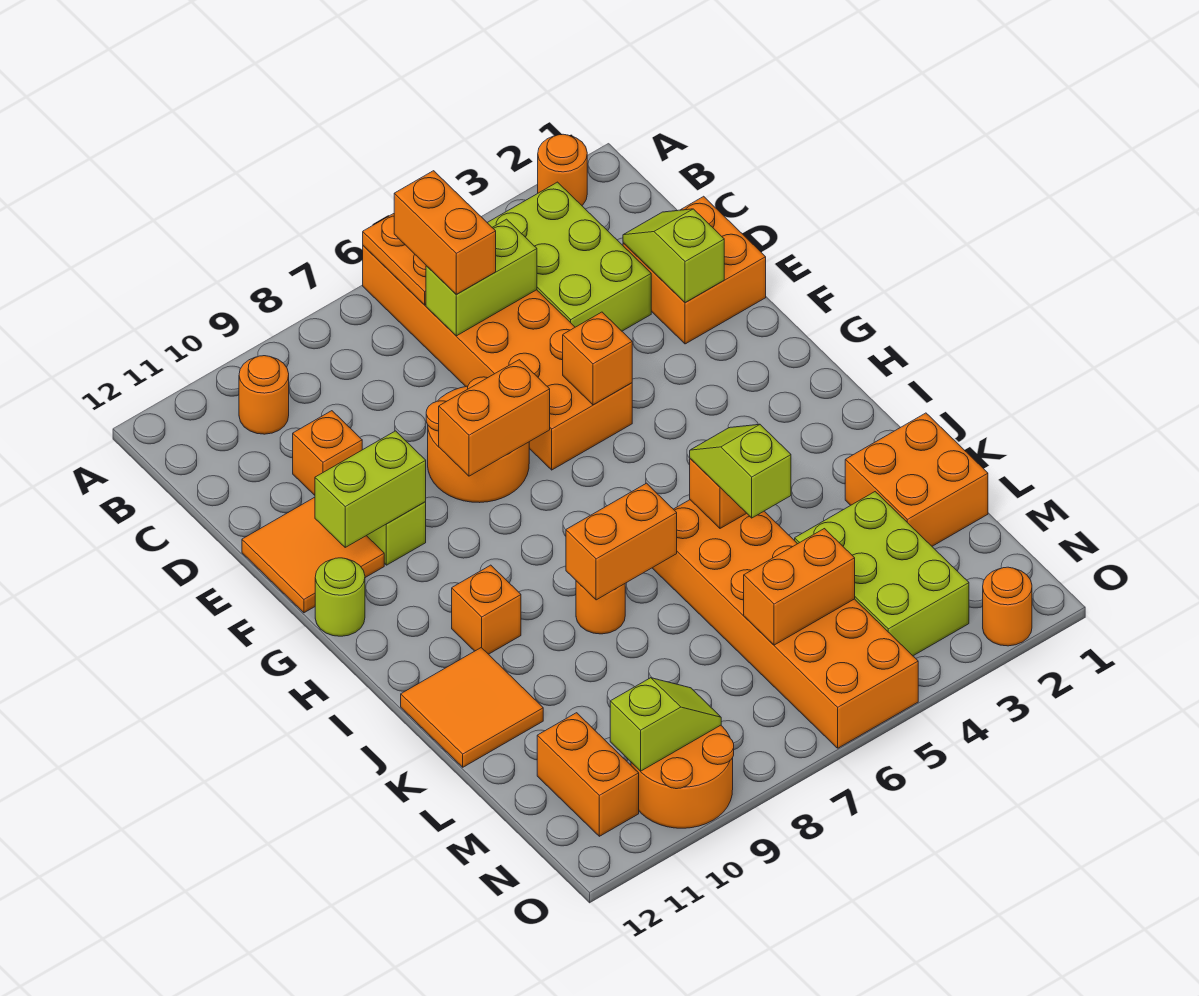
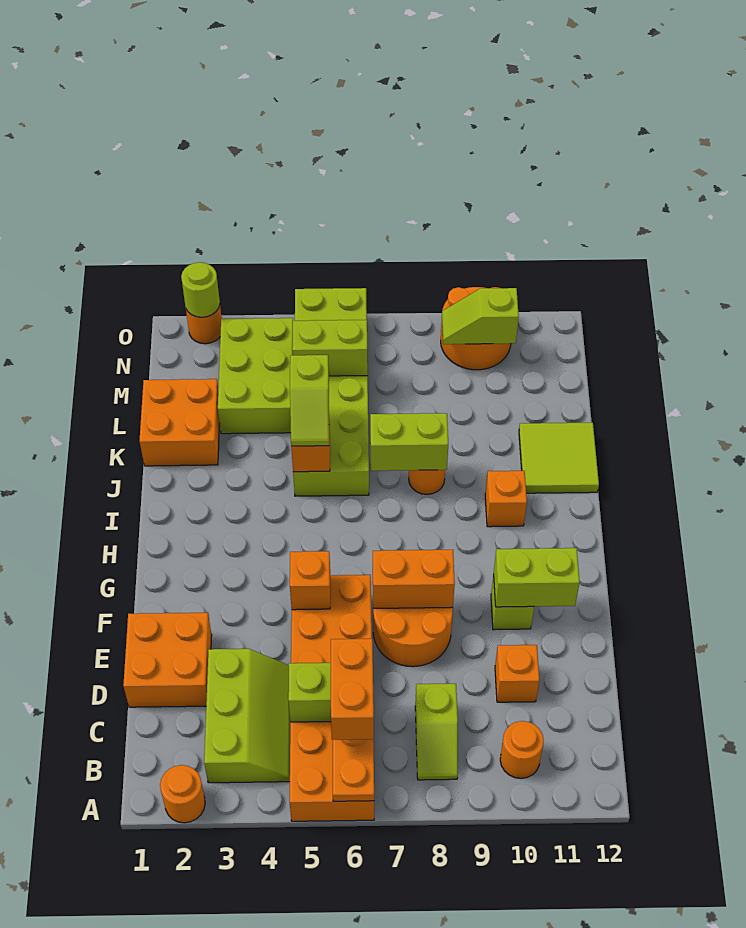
lime 2x3 brick [487,182,651,331] -> lime 2x3 slope [204,648,290,783]
lime 1x2 slope [623,209,724,303] -> lime 1x2 slope moved to [415,683,458,780]
orange 2x2 tile [242,497,384,613] -> none
lime 1x1 round brick [315,558,365,636] -> lime 1x1 round brick moved to [181,262,220,317]
orange 2x6 brick [653,500,918,748] -> lime 2x6 brick [293,288,369,496]
orange 1x2 brick [566,483,677,600] -> lime 1x2 brick [370,413,448,471]
orange 2x2 tile [401,648,543,767] -> lime 2x2 tile [519,423,599,493]
orange 1x2 brick [744,529,855,645] -> lime 1x2 brick [292,320,368,376]
orange 1x2 brick [537,713,639,836] -> none

